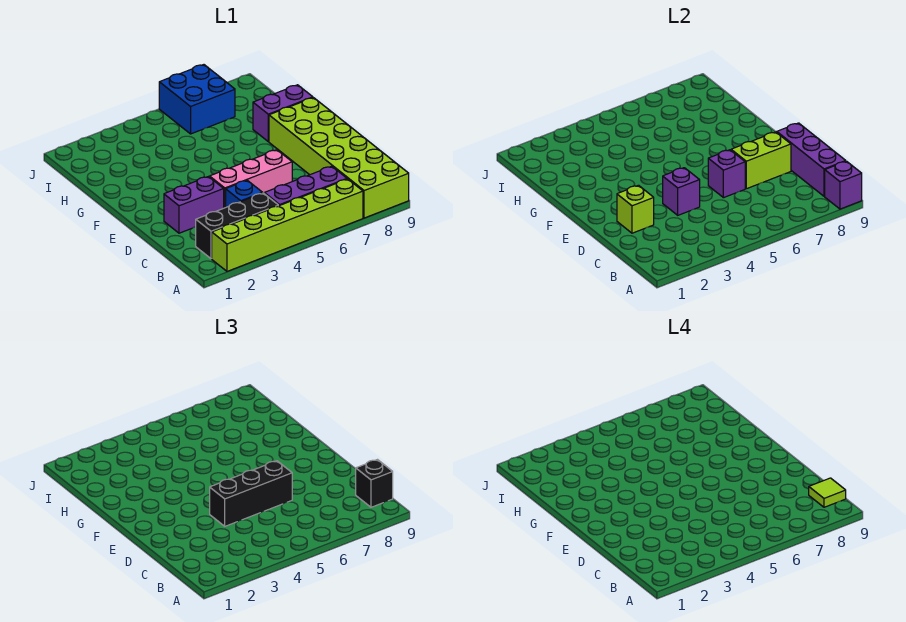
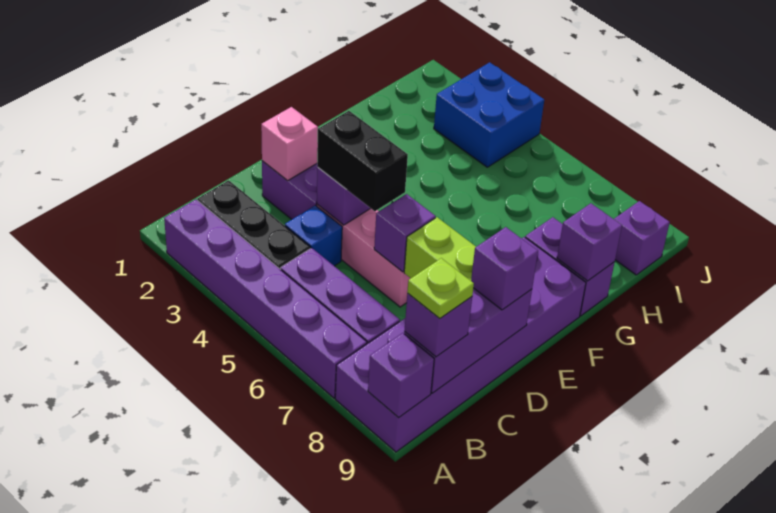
lime 1x6 brick [212,179,363,271] -> purple 1x6 brick [164,200,367,398]
lime 2x6 brick [269,98,409,218] -> purple 2x6 brick [335,237,586,452]
black 1x1 brick [356,460,393,507] -> purple 1x1 brick [404,294,472,357]
lime 1x1 tile [809,478,846,507] -> lime 1x1 plate [407,258,474,319]
lime 1x1 brick [617,185,654,233] -> pink 1x1 brick [261,107,318,181]
black 1x3 brick [210,461,292,526] -> black 1x2 brick [317,111,408,211]
none -> purple 1x1 brick [471,227,538,310]
none -> purple 1x1 brick [557,203,622,281]
blue 2x2 brick [159,65,235,134] -> blue 2x2 brick moved to [434,62,544,167]
none -> purple 1x1 brick [614,201,670,275]

